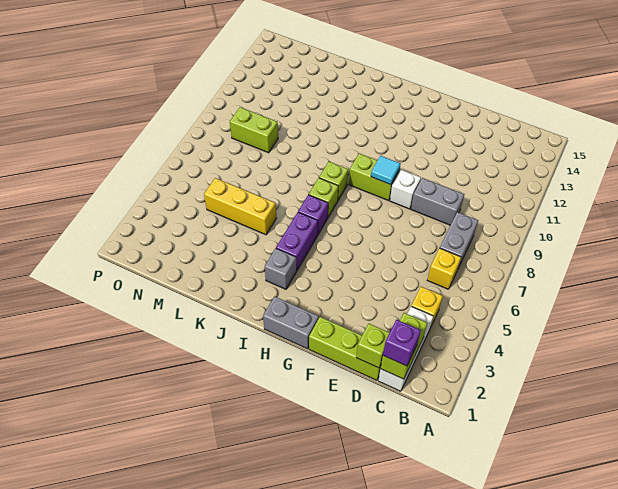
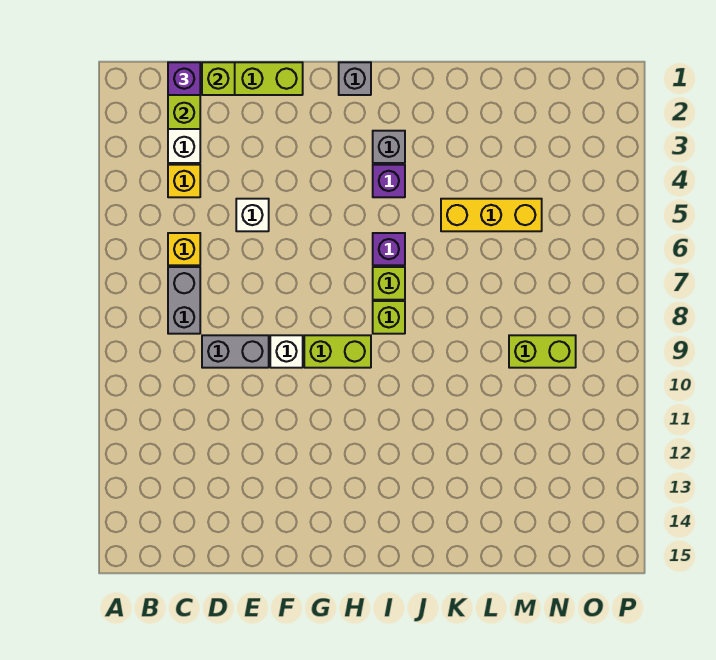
none -> white 1x1 brick [236,199,269,231]
grey 1x2 brick [263,297,319,349] -> grey 1x1 brick [339,62,371,95]
cyan 1x1 tile [371,156,400,185] -> none
purple 1x2 brick [276,212,318,270] -> purple 1x1 brick [373,165,405,197]

